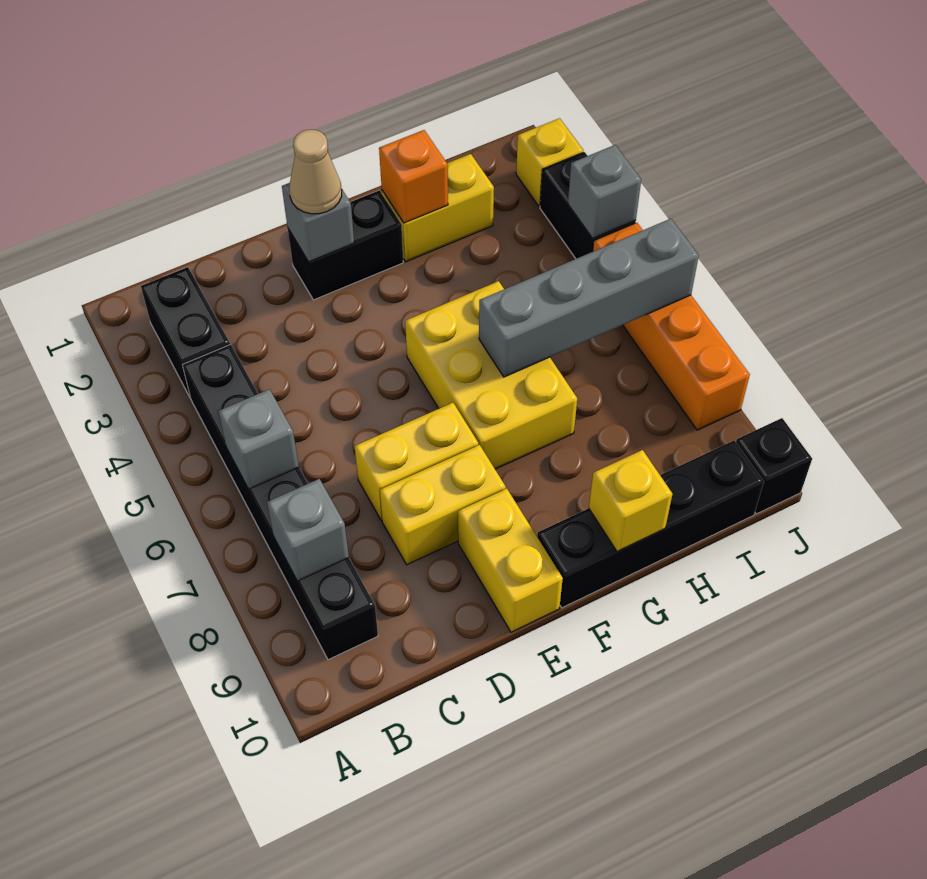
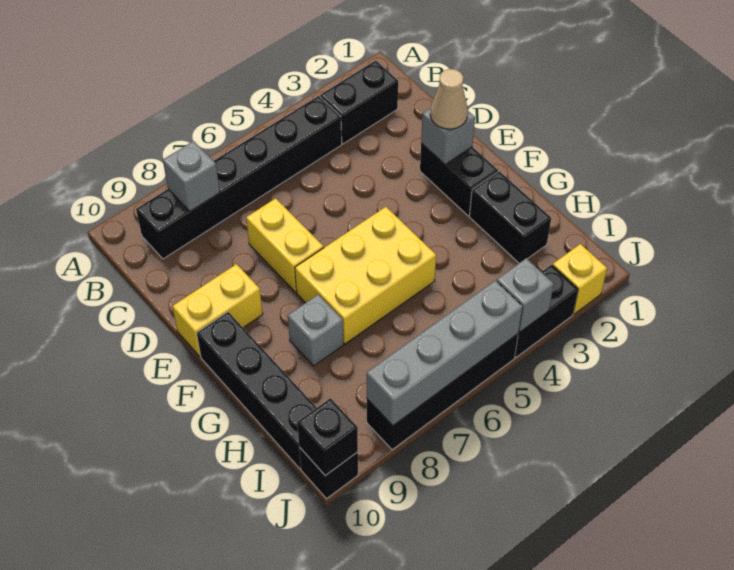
grey 1x1 brick [218,389,299,489] -> grey 1x1 brick moved to [288,294,344,366]
yellow 1x2 brick [380,445,506,565] -> none
yellow 1x2 brick [382,154,494,262] -> black 1x2 brick [469,171,551,263]
orange 1x1 brick [379,130,448,223] -> none
grey 1x4 brick [479,219,699,377] -> grey 1x4 brick turned to [367,280,523,426]
yellow 1x1 brick [589,450,672,551] -> none
orange 1x4 brick [593,223,750,430] -> black 1x4 brick [367,334,518,450]
none -> black 1x1 brick [297,398,358,476]

